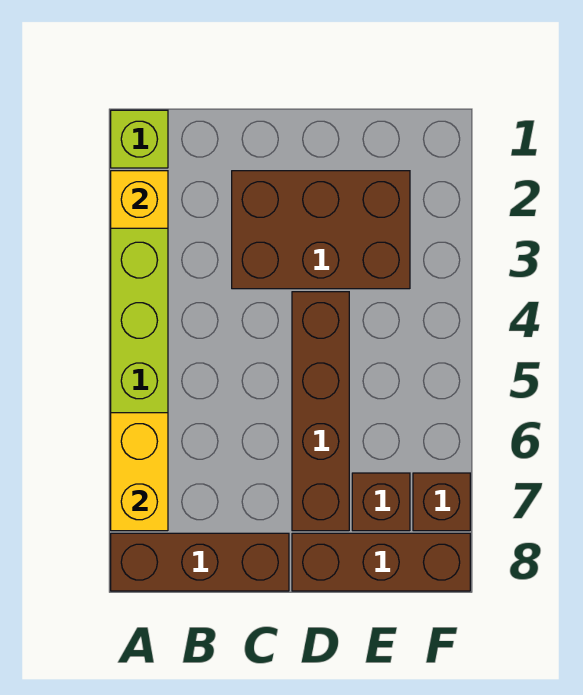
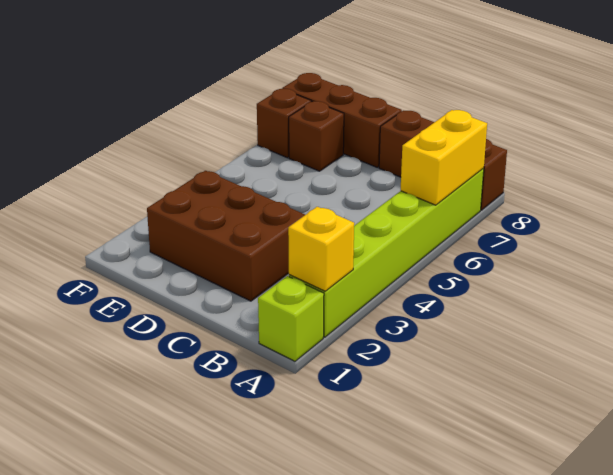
brown 1x4 brick [292,292,349,531] -> none

